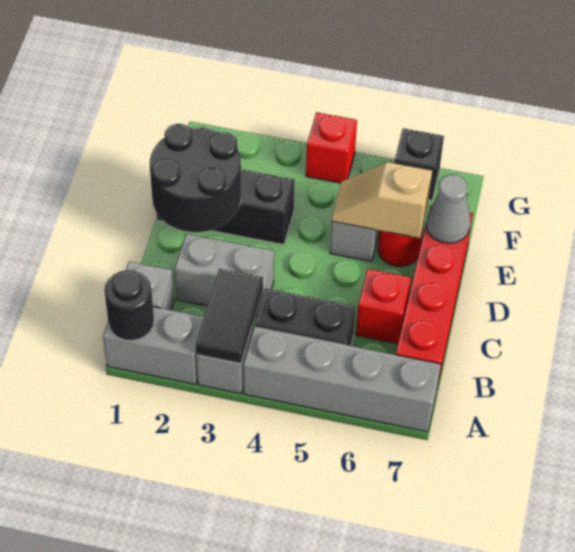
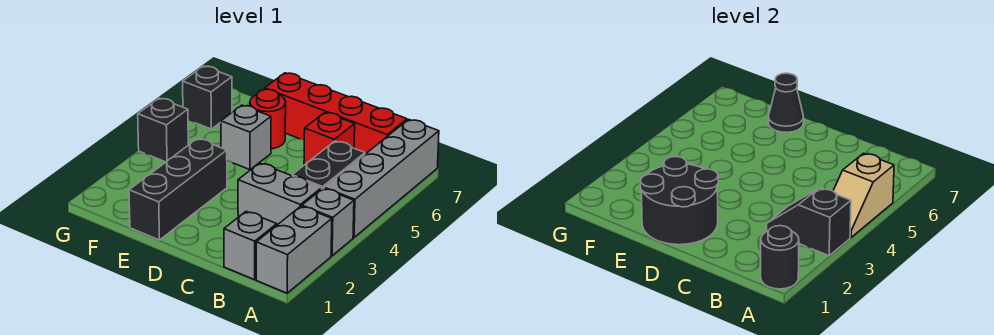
black 1x2 tile [196,269,263,364] -> black 1x2 slope [767,188,851,256]
grey 1x2 brick [175,234,274,316] -> grey 1x2 brick turned to [238,163,322,225]
tan 1x2 slope [332,162,432,238] -> tan 1x2 slope moved to [833,153,894,237]
grey 1x1 cone [426,175,470,243] -> black 1x1 cone [768,73,804,132]
red 1x1 brick [306,112,357,183] -> black 1x1 brick [138,98,188,162]

